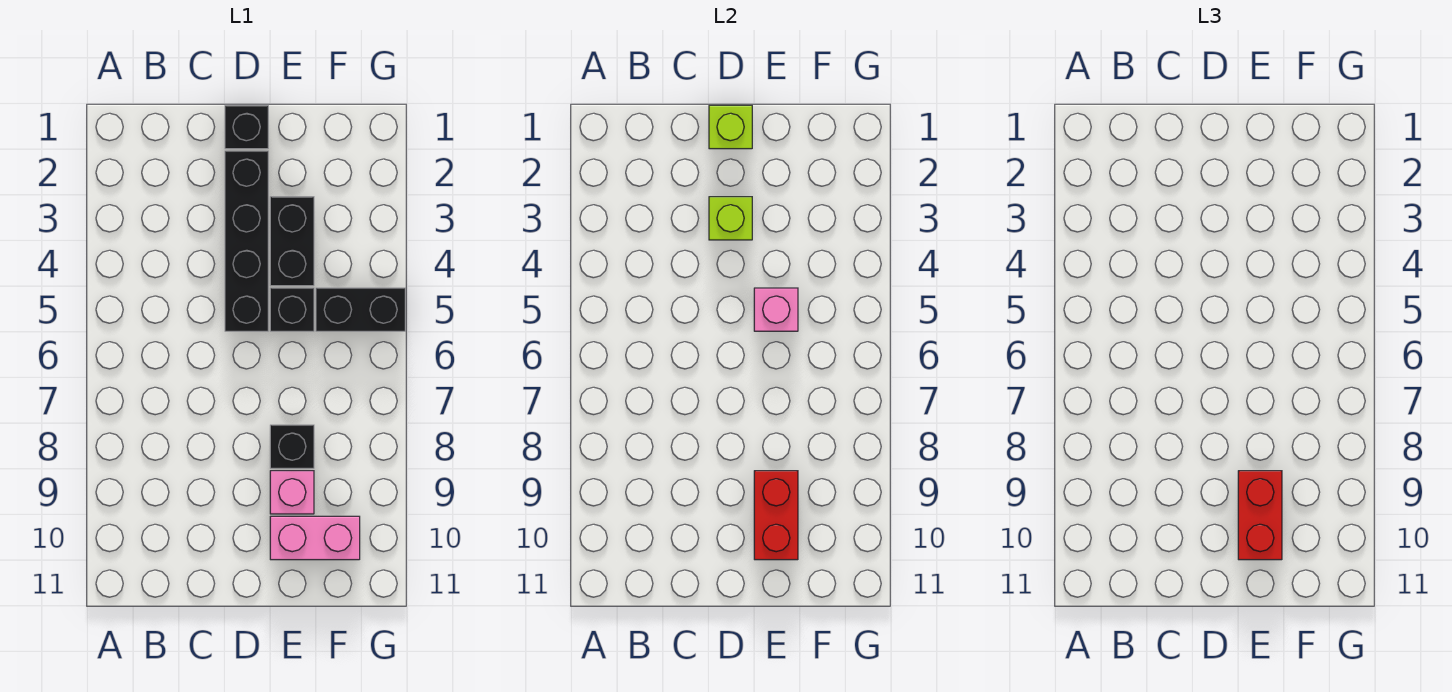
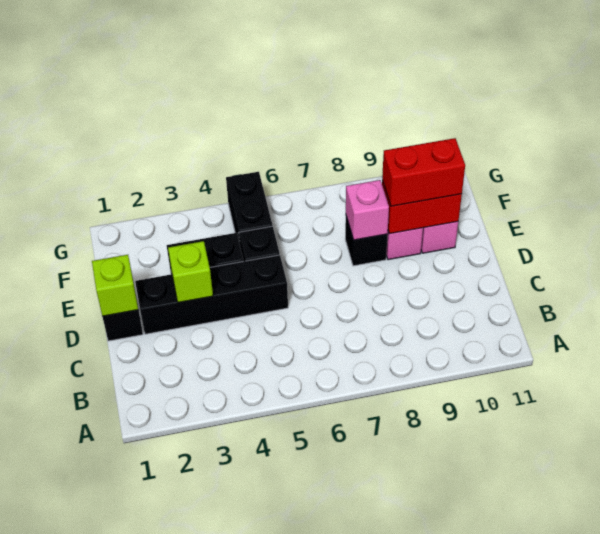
pink 1x1 brick [754,288,798,331] -> pink 1x1 brick moved to [346,180,389,240]

